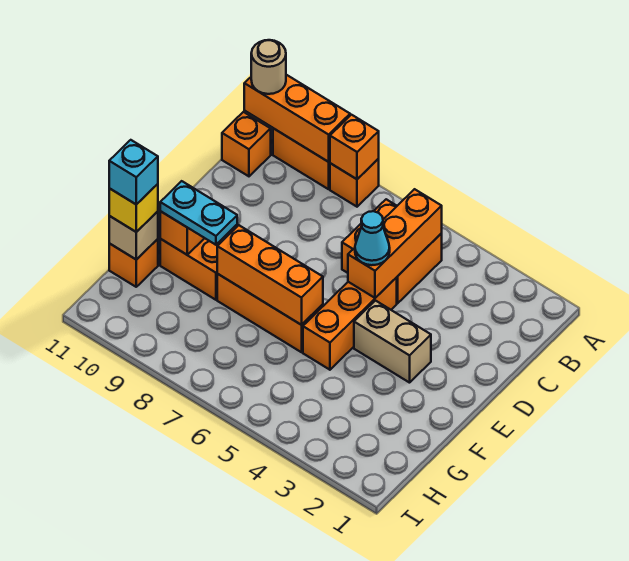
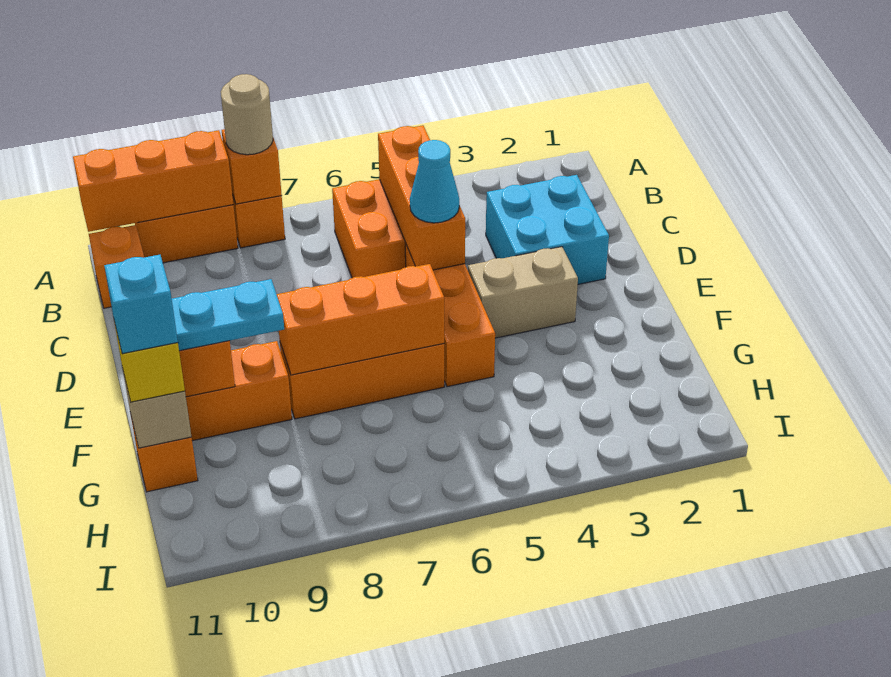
tan 1x1 round brick [251,40,286,94] -> tan 1x1 round brick moved to [221,74,273,155]
none -> cyan 2x2 brick [486,175,609,284]

